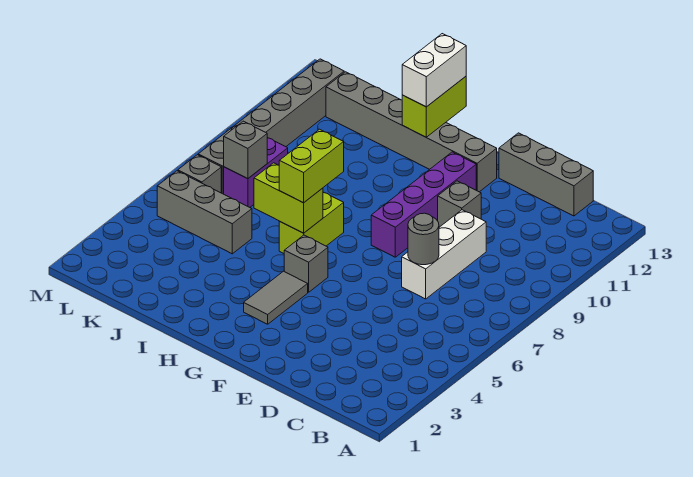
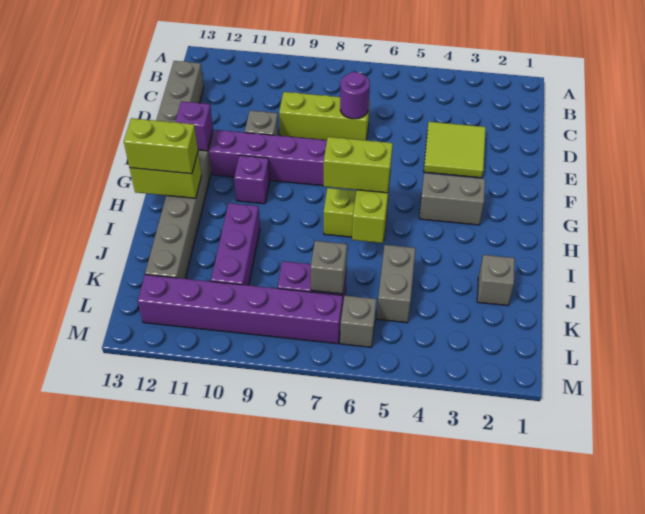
none -> lime 2x2 tile [424,122,486,178]
white 1x3 brick [402,210,486,299] -> lime 1x3 brick [279,92,370,140]
grey 1x1 round brick [408,213,439,265] -> purple 1x1 round brick [340,72,370,119]
none -> purple 1x1 brick [175,101,213,151]
grey 1x2 tile [244,271,308,324] -> grey 1x2 brick [419,173,485,225]
grey 1x1 brick [284,235,328,292] -> grey 1x1 brick moved to [477,255,515,306]
none -> purple 1x1 brick [234,155,270,204]
white 1x2 brick [402,34,466,107] -> lime 1x2 brick [124,118,198,174]
none -> purple 1x3 brick [211,203,260,285]
grey 1x3 brick [157,171,252,254] -> grey 1x2 brick [377,245,416,323]
grey 1x6 brick [198,59,344,194] -> purple 1x6 brick [138,275,343,344]

